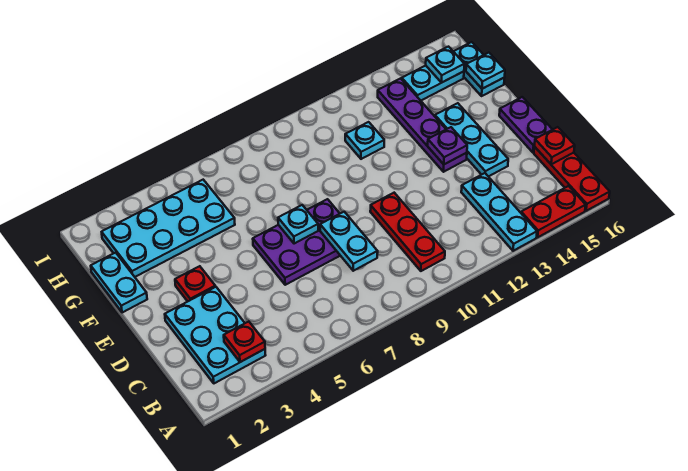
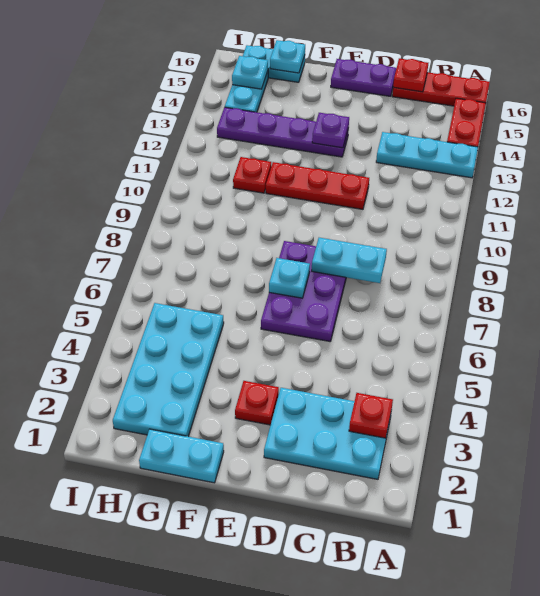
red 1x3 plate [370,193,445,271] -> red 1x3 plate moved to [266,162,369,209]
cyan 1x3 plate [435,103,508,177] -> none
cyan 1x1 plate [345,122,384,159] -> red 1x1 plate [233,157,271,193]

